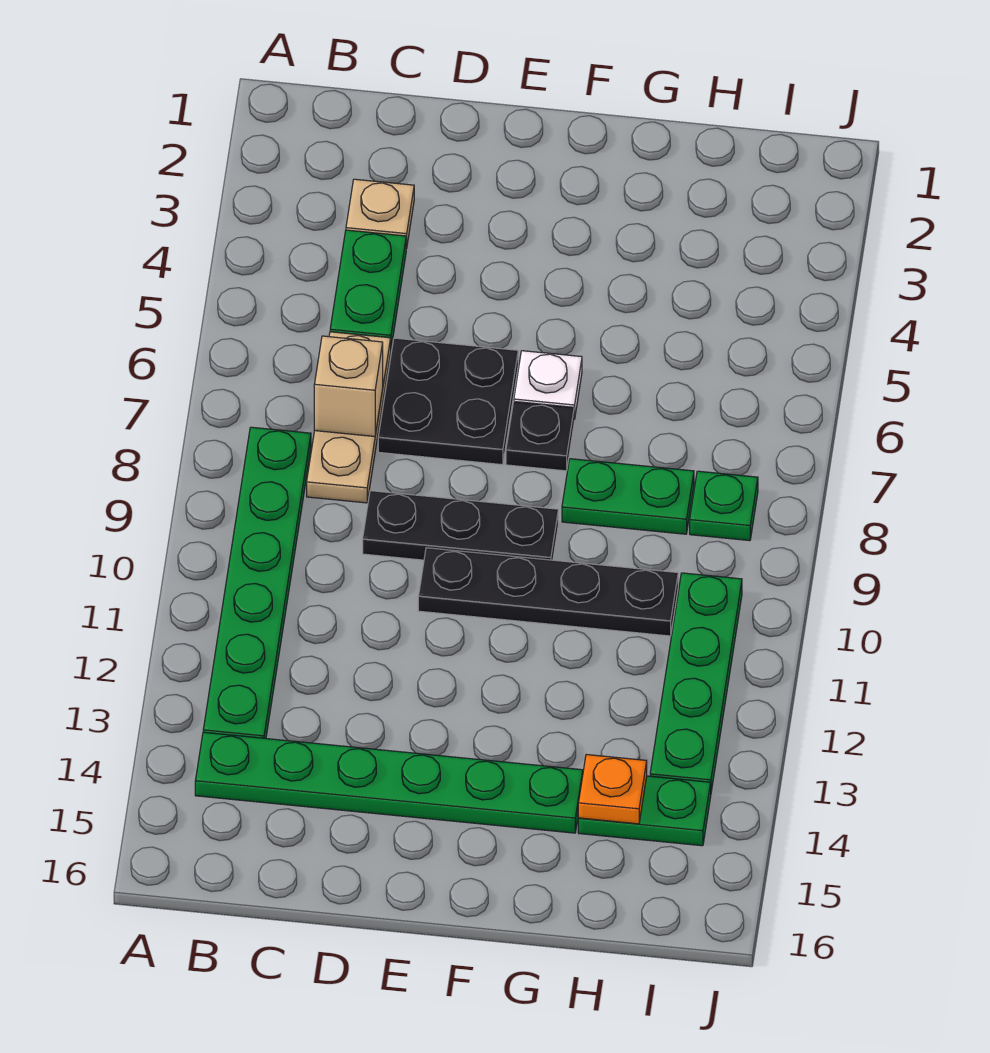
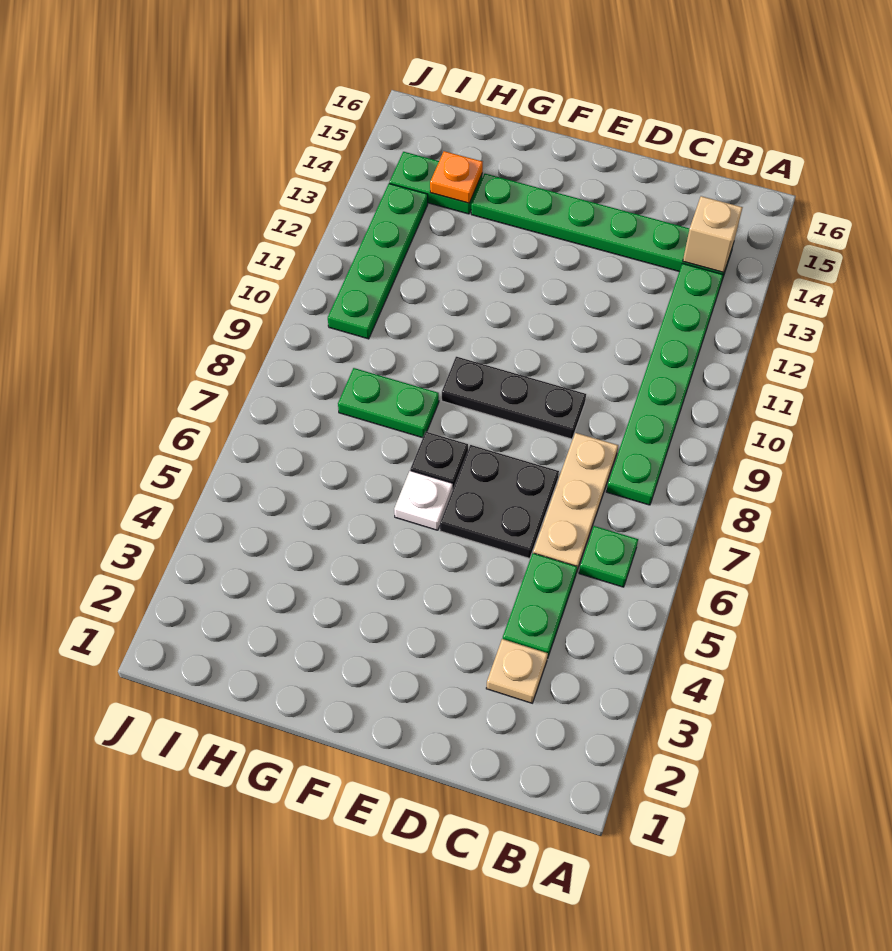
tan 1x1 brick [314,336,383,436] -> tan 1x1 brick moved to [683,196,743,273]
black 1x4 plate [418,548,678,636] -> none
green 1x1 plate [690,471,758,541] -> green 1x1 plate moved to [579,526,638,587]

